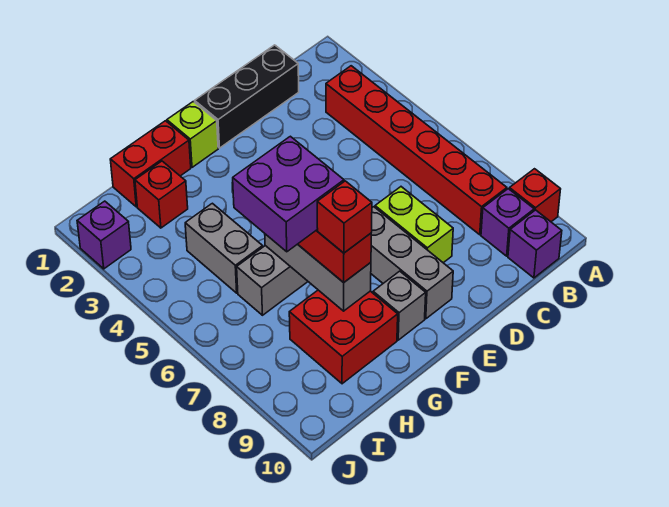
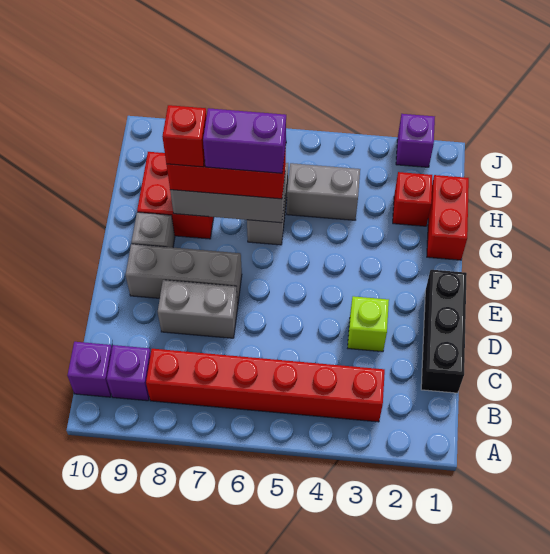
red 1x1 brick [509,169,561,222] -> none
lime 1x2 brick [375,187,453,263] -> grey 1x2 brick [158,280,238,338]
lime 1x1 brick [167,102,218,167] -> lime 1x1 brick moved to [348,296,389,352]
purple 2x2 brick [233,136,344,252] -> purple 1x2 brick [203,108,286,173]

